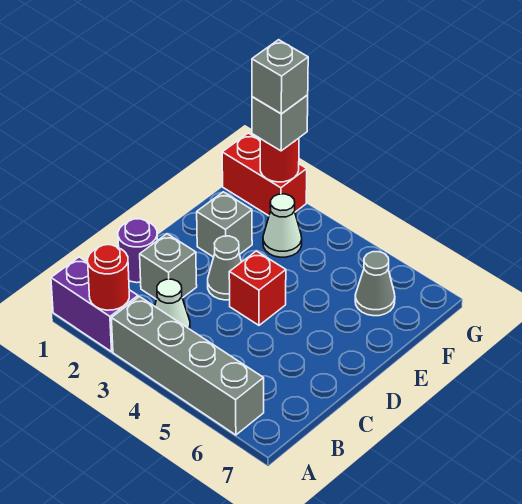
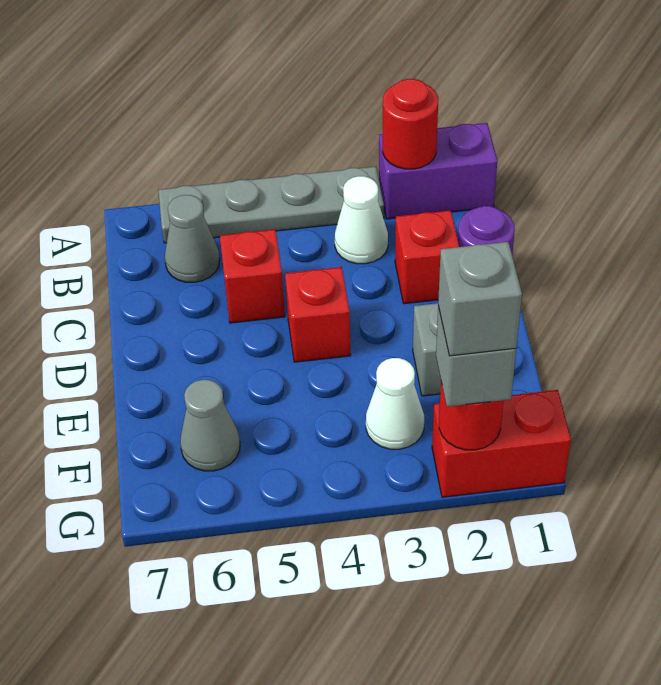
grey 1x4 brick [111,297,264,435] -> grey 1x4 plate [159,167,384,243]
grey 1x1 brick [140,234,197,299] -> red 1x1 brick [395,210,459,304]
none -> red 1x1 brick [220,229,285,323]
grey 1x1 cone [208,236,242,300] -> grey 1x1 cone moved to [165,195,220,282]

